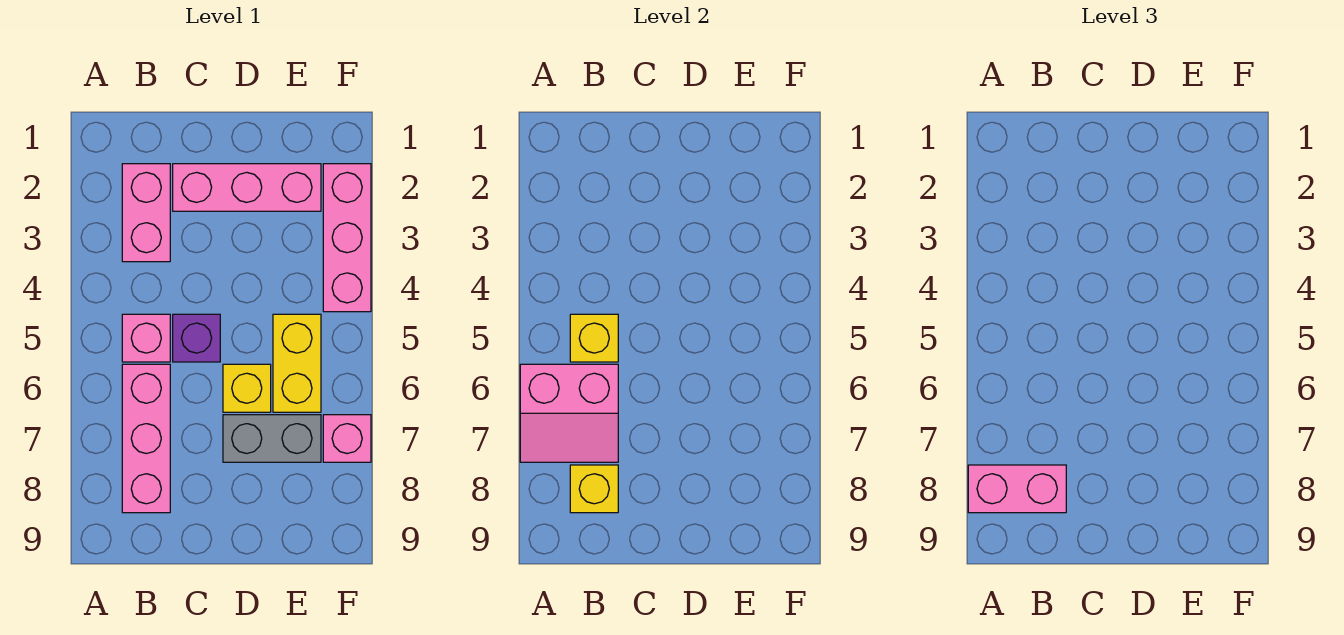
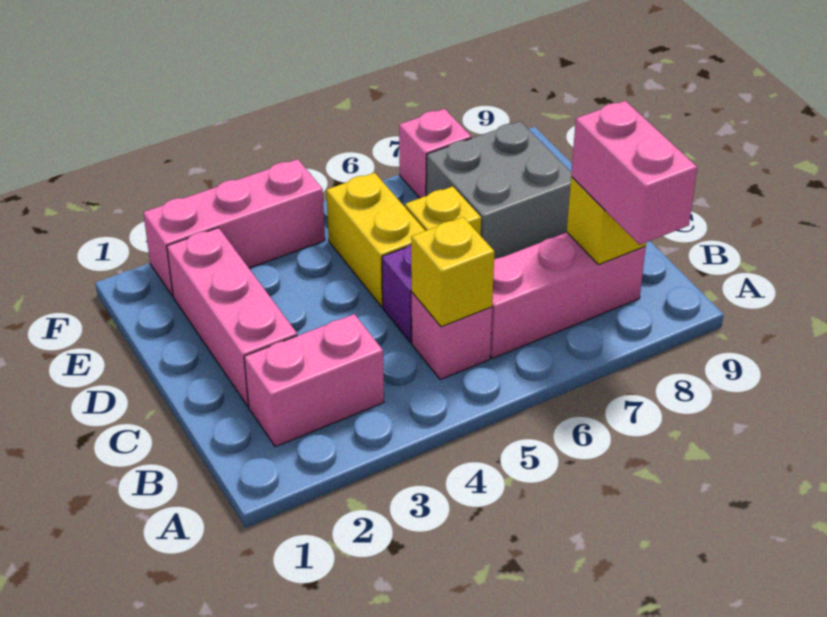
pink 2x2 slope [520,364,618,462] -> none
grey 1x2 brick [223,415,321,462] -> grey 2x2 brick [426,121,571,259]
yellow 1x2 brick [273,314,321,412] -> yellow 1x2 brick turned to [326,173,425,307]

